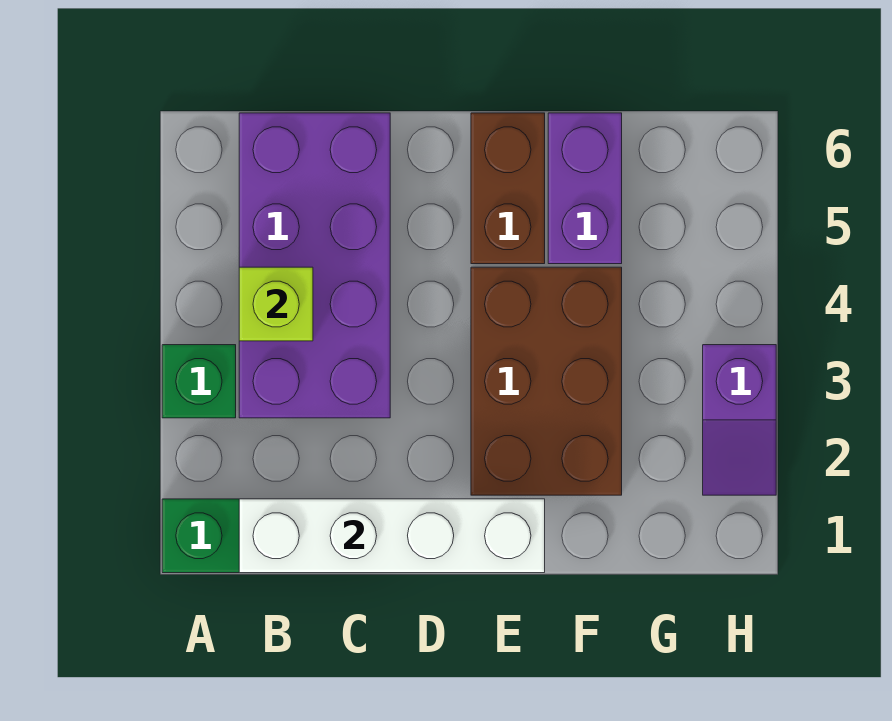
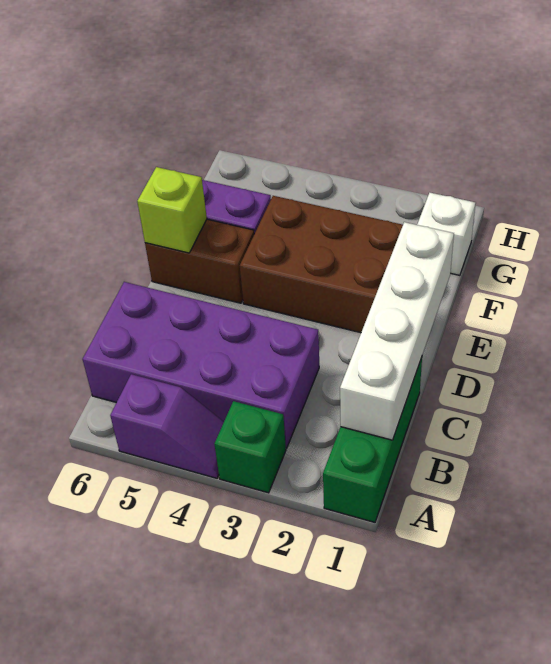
lime 1x1 brick [239,267,313,341] -> lime 1x1 brick moved to [137,167,207,253]
none -> white 1x1 brick [417,193,475,275]
purple 1x2 slope [703,345,776,495] -> purple 1x2 slope moved to [110,374,224,478]

